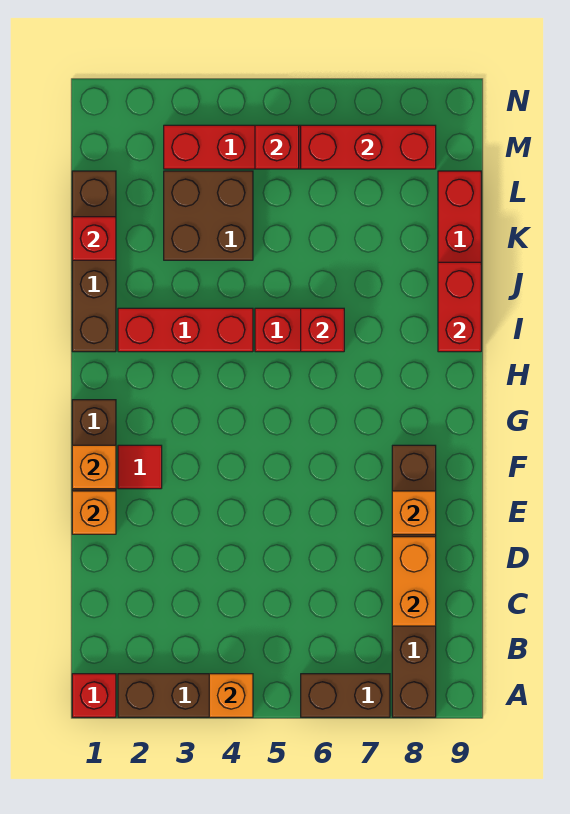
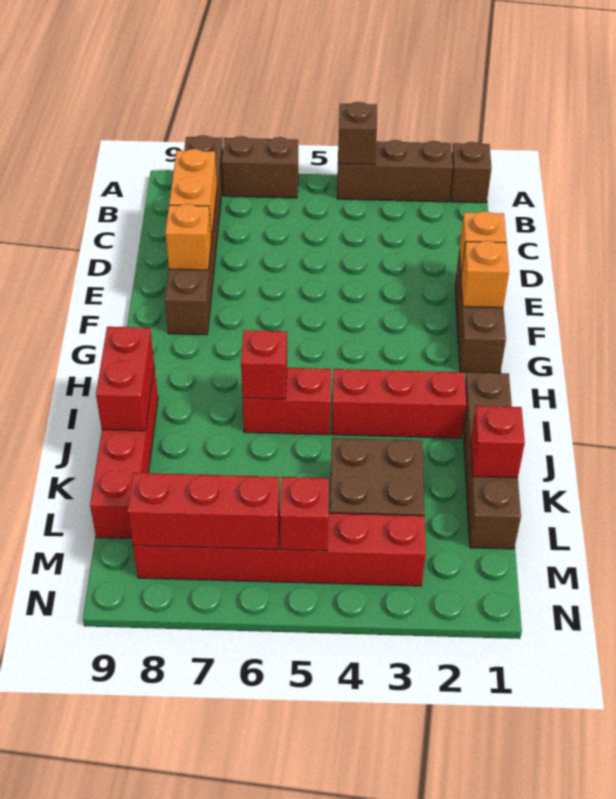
red 1x1 brick [72,674,116,717] -> brown 1x1 brick [450,142,492,203]
orange 1x1 brick [209,674,253,717] -> brown 1x1 brick [338,102,377,165]
red 1x1 tile [118,445,162,489] -> none

